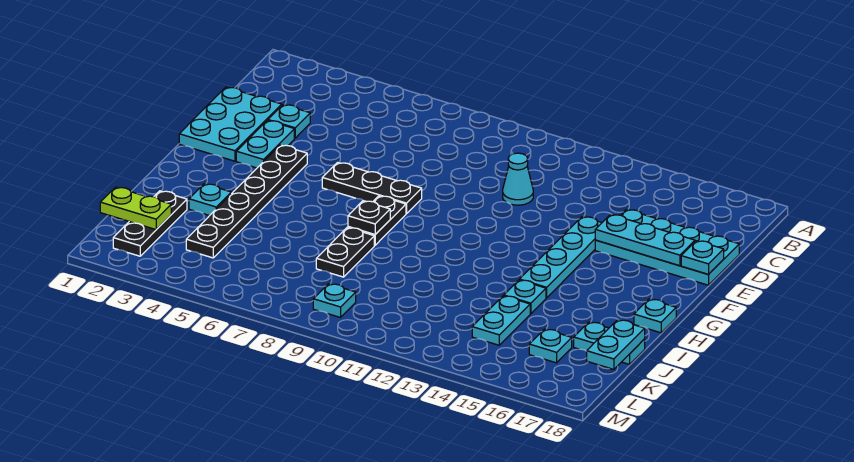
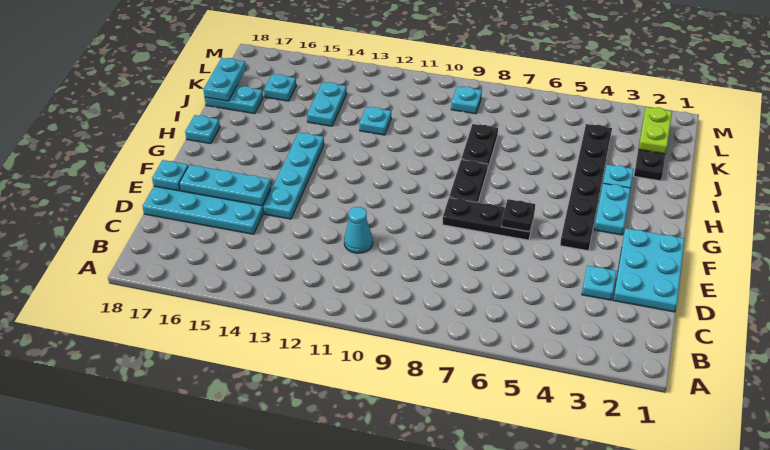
cyan 1x2 plate [236,120,294,168] -> cyan 1x2 plate moved to [594,183,631,235]
black 1x1 plate [348,201,390,235] -> black 1x1 plate moved to [502,199,535,232]
cyan 1x1 plate [504,280,546,314] -> cyan 1x1 plate moved to [360,107,391,135]
lime 1x2 plate [100,187,171,230] -> lime 1x2 plate turned to [638,107,672,154]

